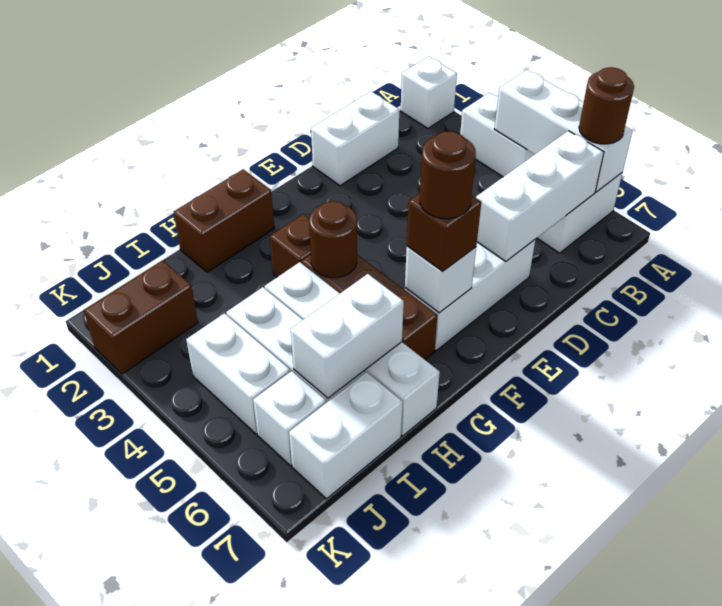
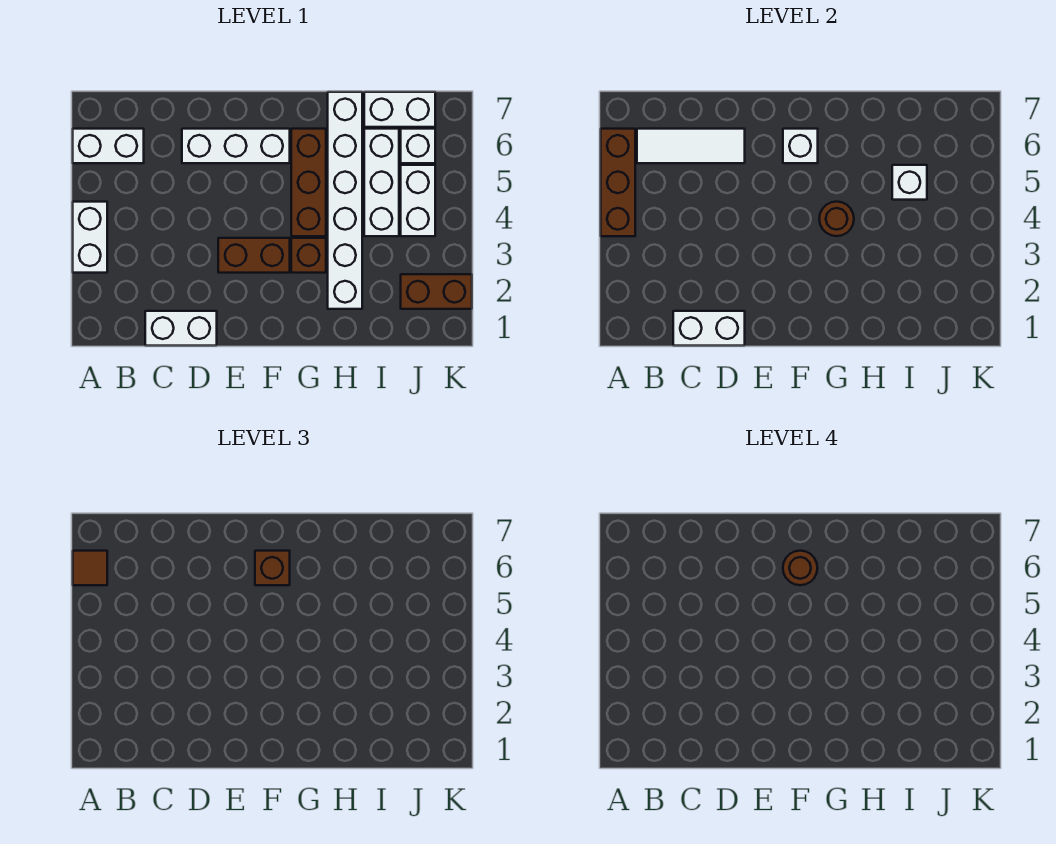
white 1x1 brick [401,57,457,128] -> white 1x1 brick moved to [892,165,927,200]
white 1x3 brick [495,70,632,192] -> brown 1x3 brick [601,129,635,236]
brown 1x1 round brick [579,67,634,144] -> brown 1x1 tile [73,551,107,585]
white 1x3 brick [476,131,604,261] -> white 1x3 tile [637,129,745,163]
brown 1x2 brick [174,169,274,272] -> brown 1x2 brick moved to [218,238,290,273]
white 1x4 brick [265,262,440,436] -> white 1x6 brick [328,92,362,309]
white 1x2 brick [291,274,404,398] -> white 1x2 brick moved to [673,311,745,346]

